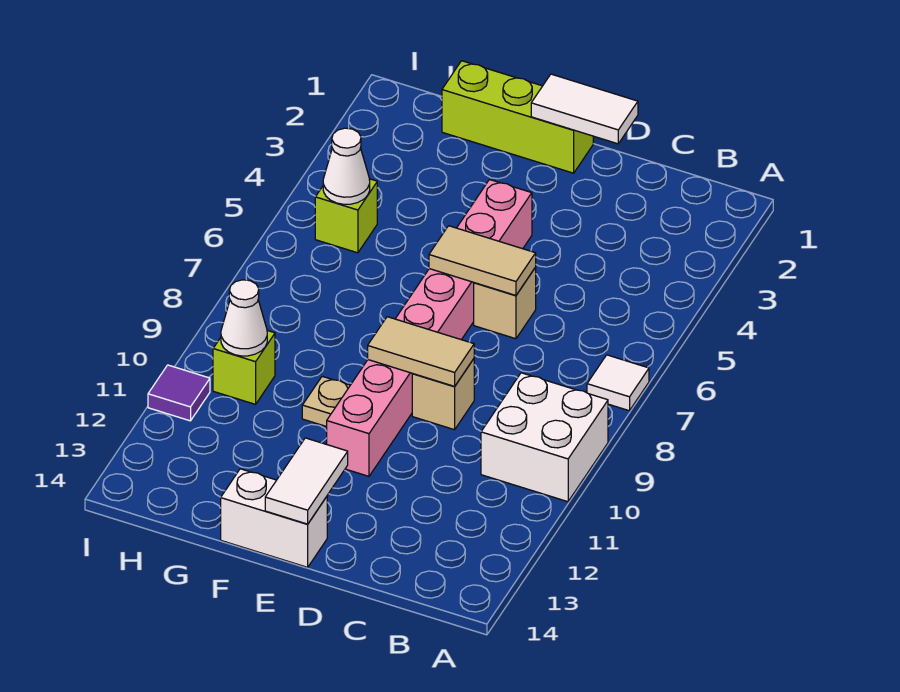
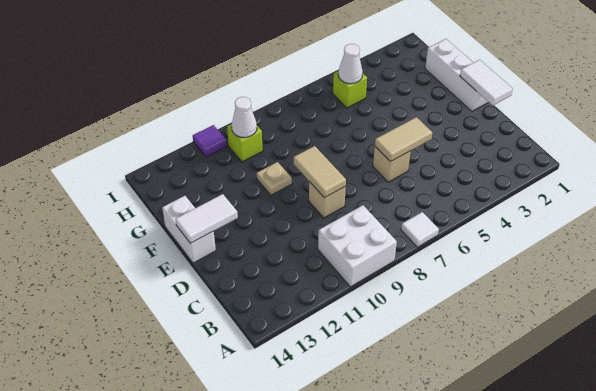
tan 1x2 tile [429,226,536,295] -> tan 1x2 tile turned to [375,117,432,162]
lime 1x3 brick [442,61,593,173] -> white 1x3 brick [425,39,489,111]
pink 1x8 brick [327,180,532,476] -> none

